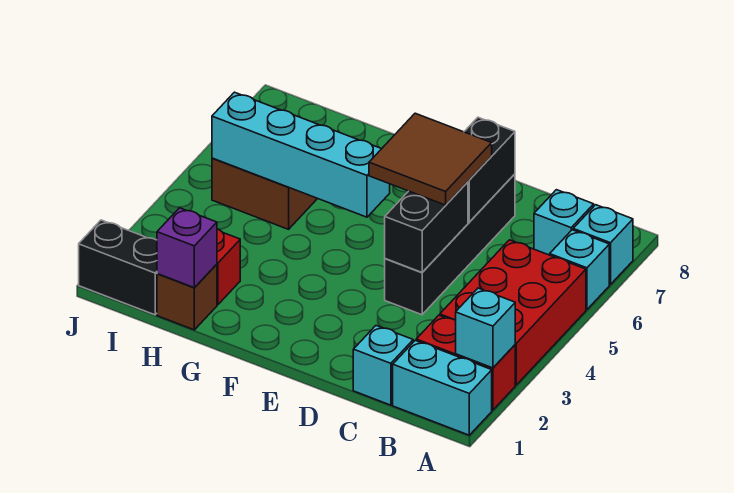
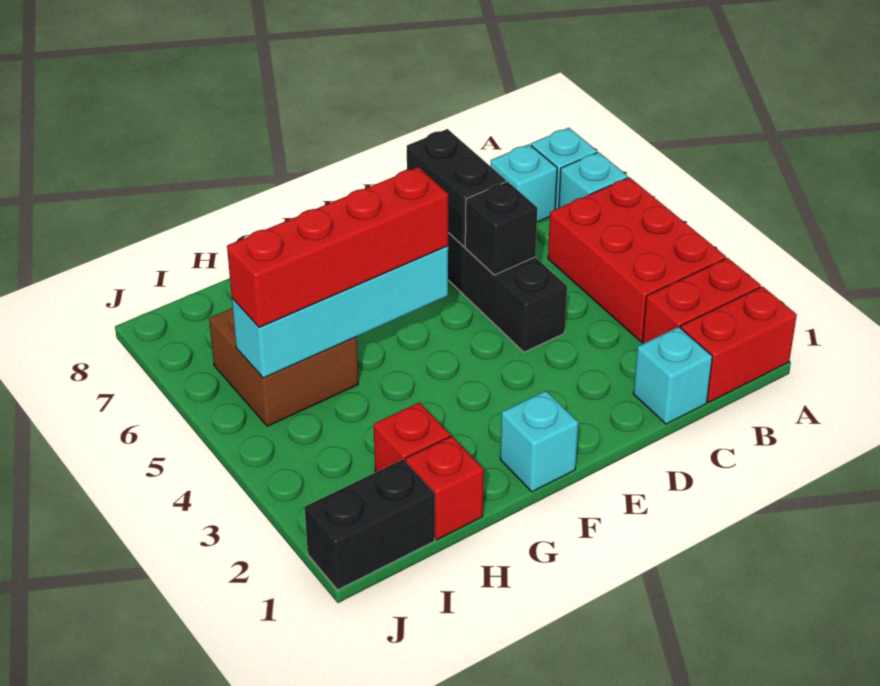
cyan 1x2 brick [393,340,492,435] -> red 1x2 brick [681,287,797,402]
cyan 1x1 brick [456,288,515,368] -> cyan 1x1 brick moved to [500,391,578,492]
black 1x2 brick [385,182,468,273] -> black 1x1 brick [465,182,537,275]
brown 2x2 tile [369,113,492,205] -> none
none -> red 1x4 brick [227,167,448,327]
brown 1x1 brick [157,264,217,330] -> red 1x1 brick [406,436,484,540]
purple 1x1 brick [157,208,217,287] -> none

